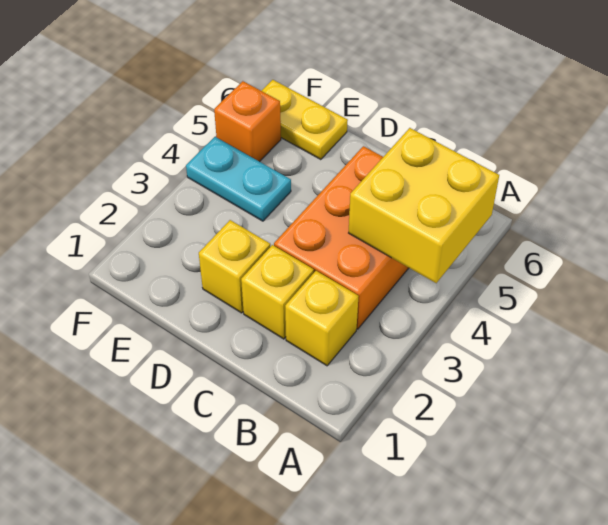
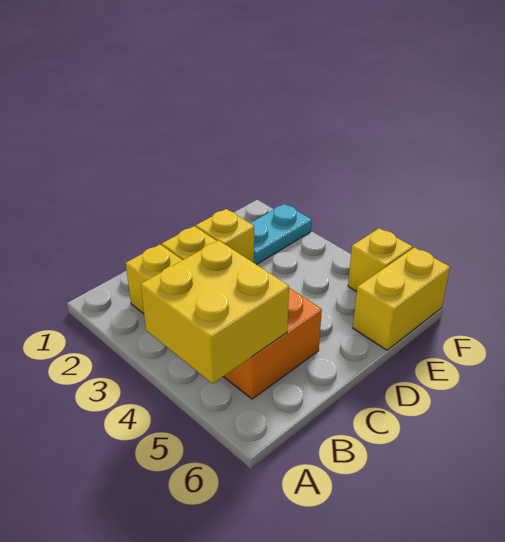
cyan 1x2 plate [186,137,291,221] -> cyan 1x2 plate moved to [249,204,312,265]
yellow 1x2 plate [262,80,348,160] -> yellow 1x2 brick [353,247,450,350]
orange 1x1 brick [214,81,281,162] -> yellow 1x1 brick [348,228,412,292]

